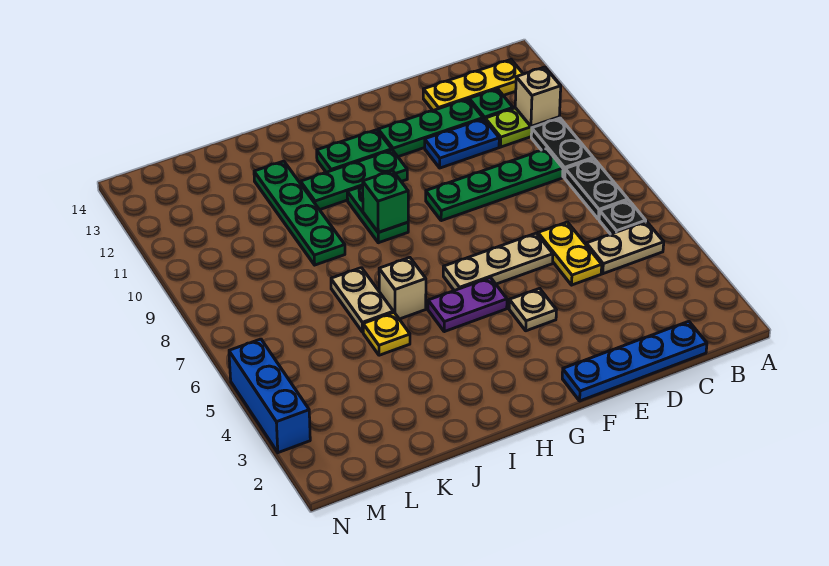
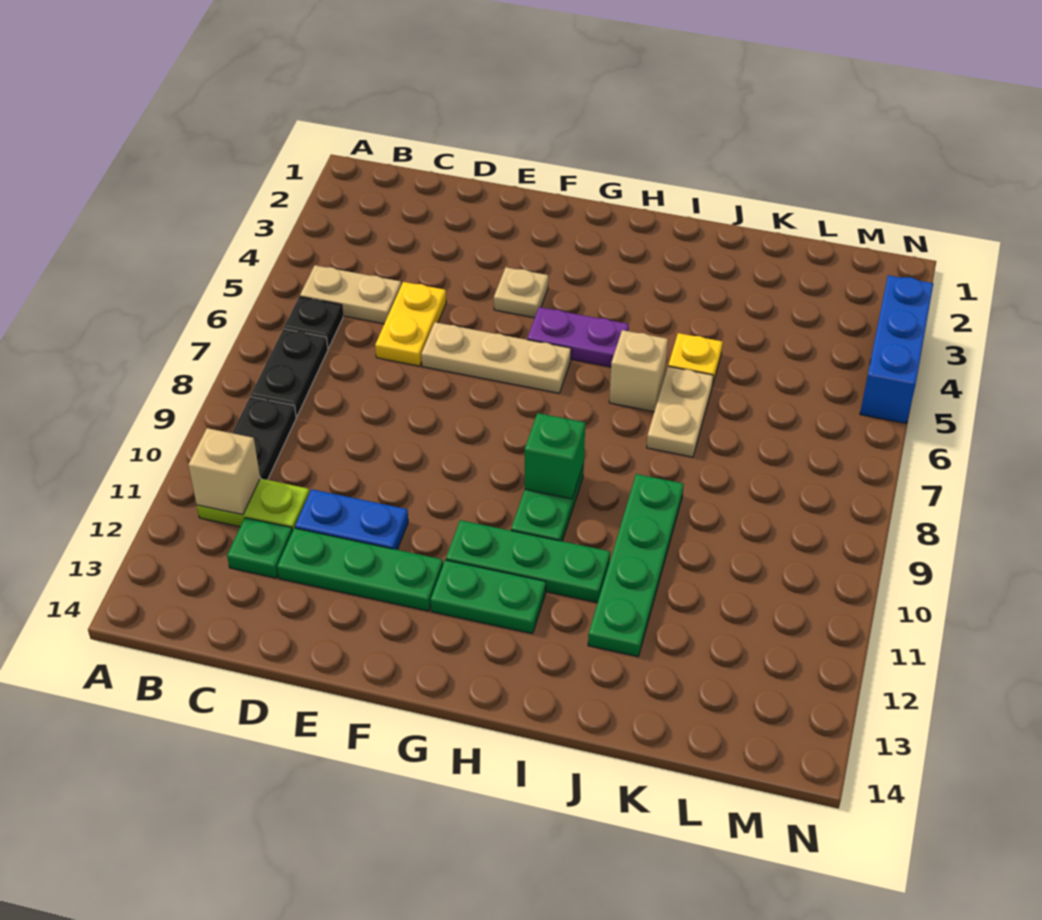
yellow 1x3 plate [423,60,523,110] -> none
blue 1x4 plate [562,321,707,401] -> none
green 1x4 plate [426,149,563,221] -> none

